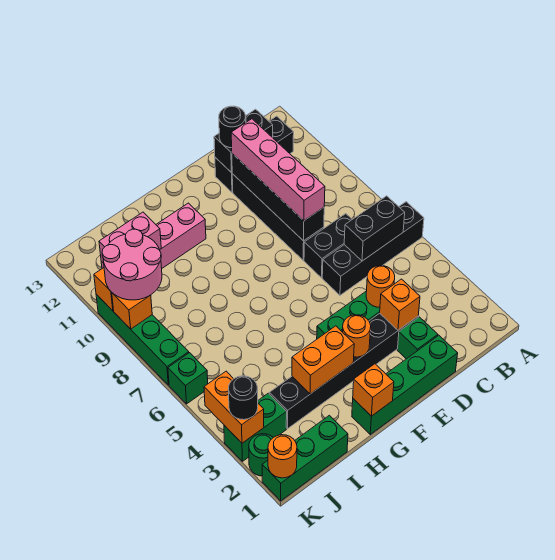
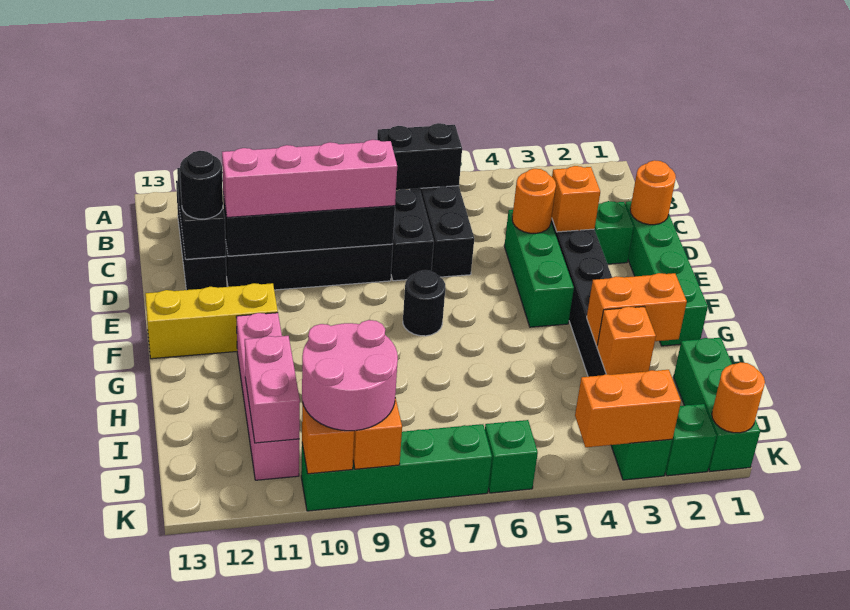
black 1x2 brick [344,196,405,261] -> black 1x2 brick turned to [377,123,462,190]
orange 1x1 round brick [343,315,371,357] -> orange 1x1 round brick moved to [630,160,676,225]
none -> yellow 1x3 brick [145,283,278,359]
orange 1x1 brick [353,364,394,416] -> orange 1x1 brick moved to [597,307,656,375]
orange 1x2 brick [292,326,354,394] -> orange 1x2 brick turned to [587,273,687,346]
green 1x1 round brick [249,434,273,476] -> green 1x1 brick [665,404,717,476]
black 1x1 round brick [228,376,258,420] -> black 1x1 round brick moved to [403,270,445,336]

